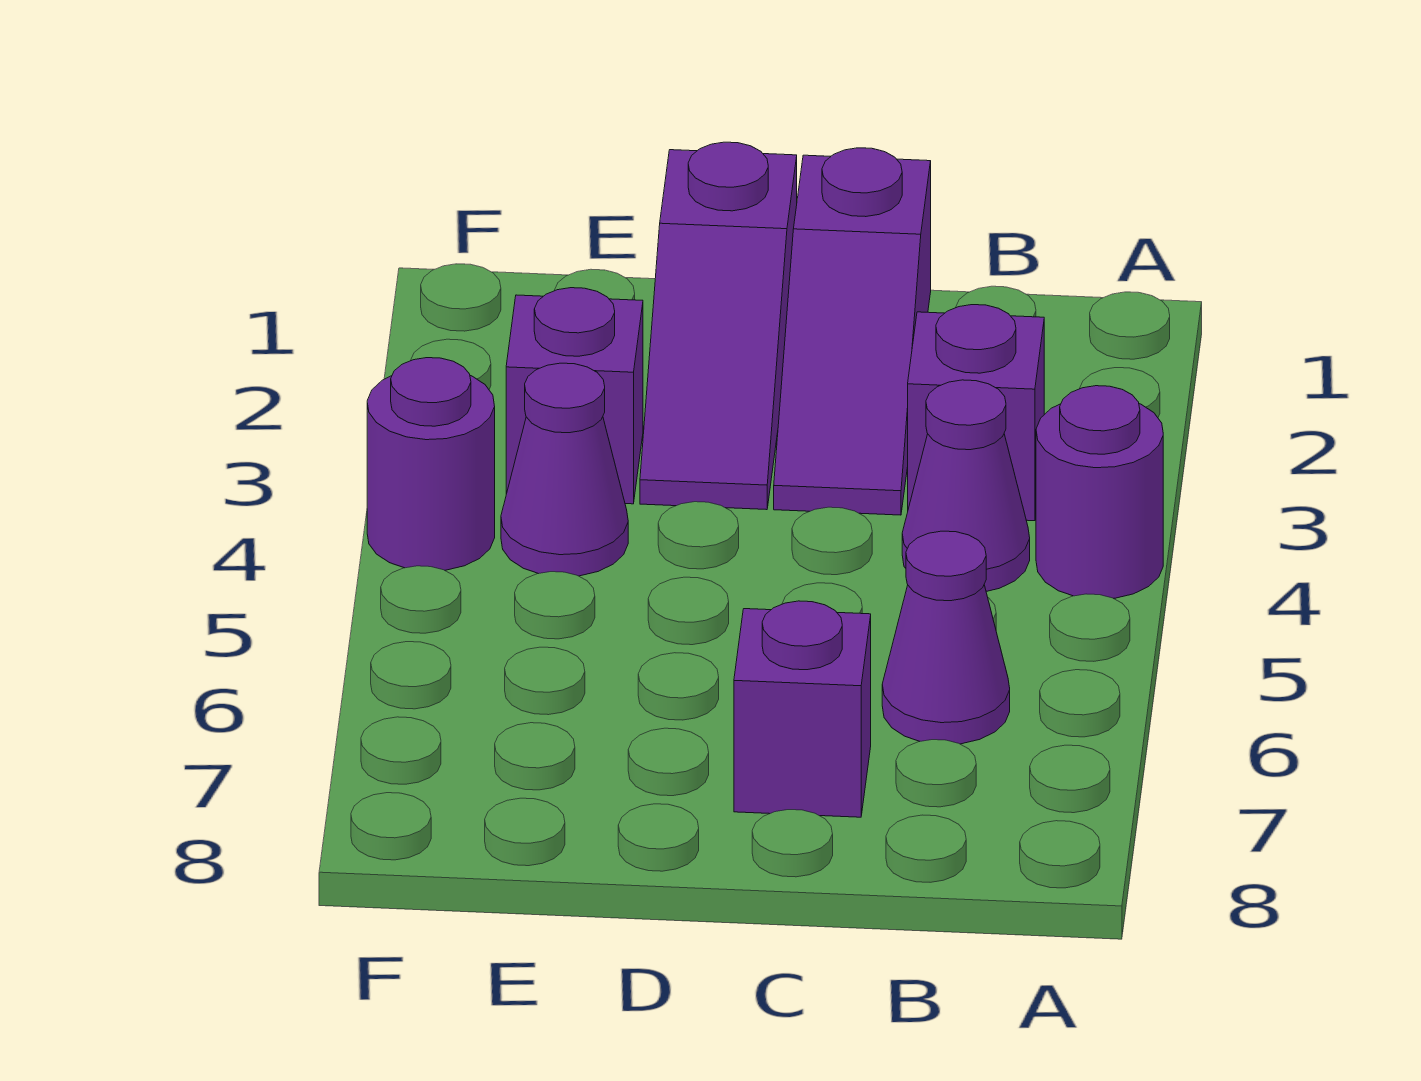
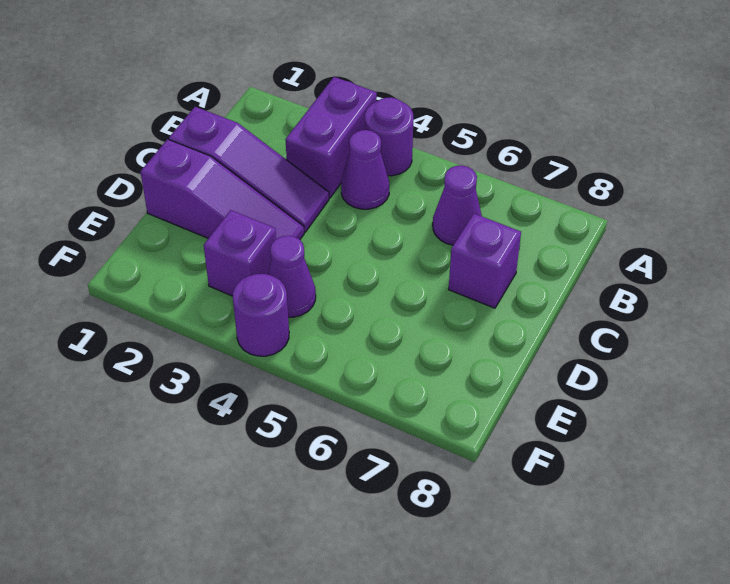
purple 1x1 brick [908,305,1044,521] -> purple 1x2 brick [285,77,377,198]

